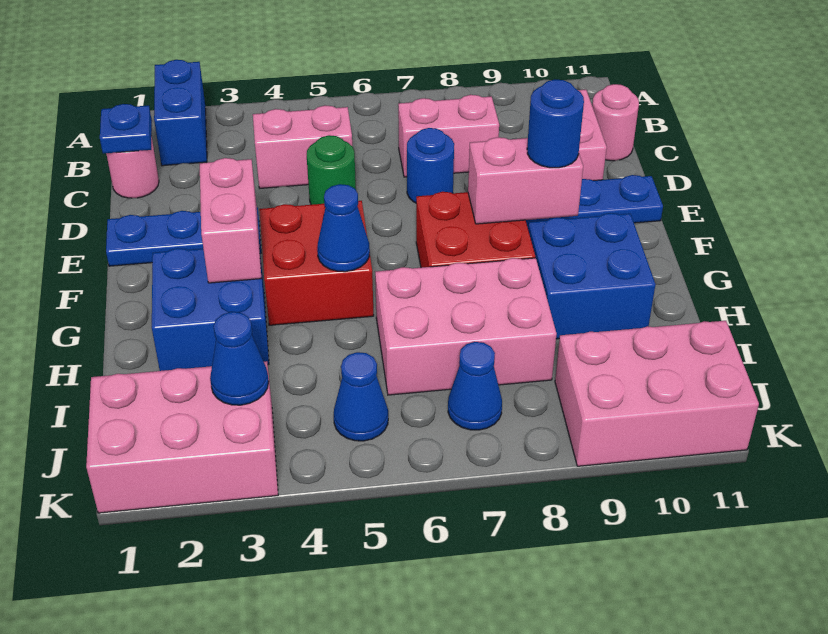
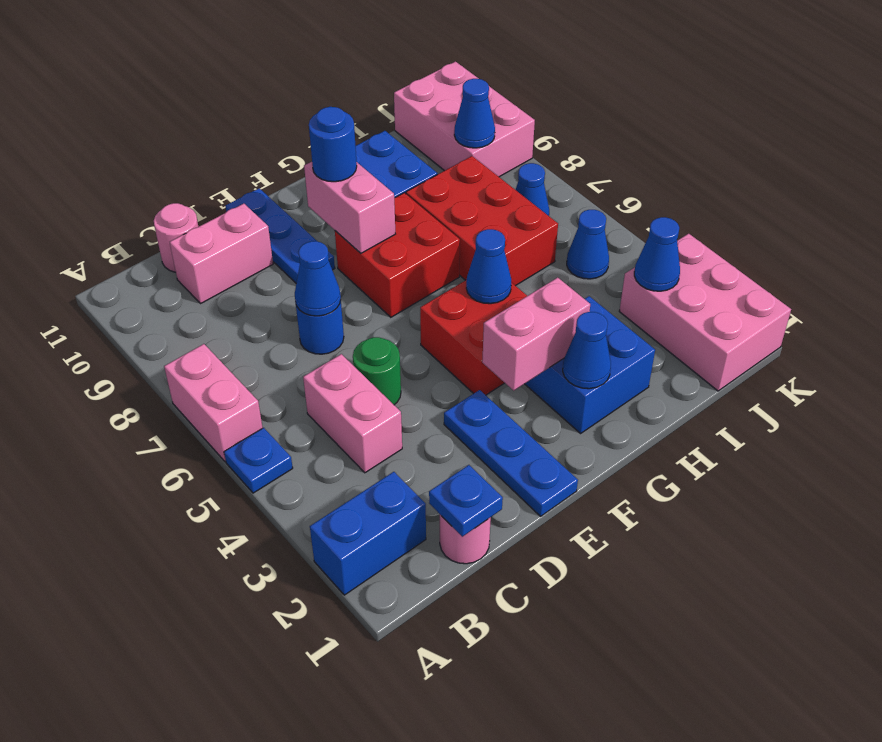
none -> blue 1x1 plate [224,428,293,493]
pink 1x2 brick [398,95,499,177] -> pink 1x2 brick moved to [164,344,263,461]
none -> blue 1x1 cone [295,241,341,316]
none -> blue 1x1 cone [563,312,611,389]
pink 2x3 brick [375,258,557,395] -> red 2x3 brick [406,156,558,286]
none -> blue 1x1 cone [454,79,495,148]

